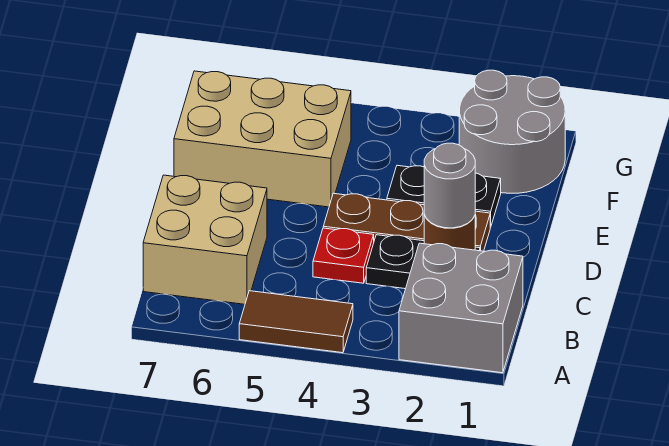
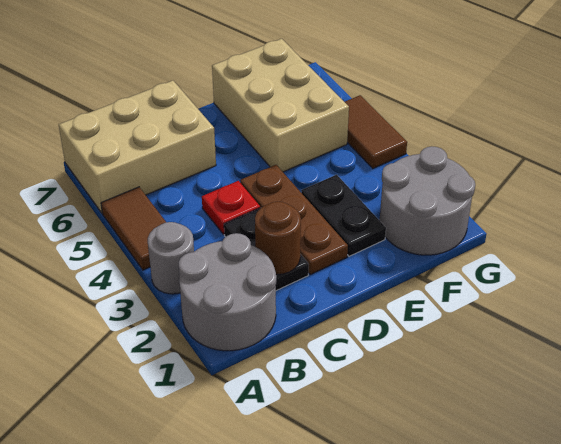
grey 2x2 brick [399,243,523,373] -> grey 2x2 round brick [179,233,276,351]
tan 2x2 brick [143,175,267,304] -> tan 2x3 brick [59,81,216,213]
grey 1x1 round brick [424,143,475,228] -> grey 1x1 round brick moved to [148,222,194,294]
none -> brown 1x2 tile [345,95,407,168]

